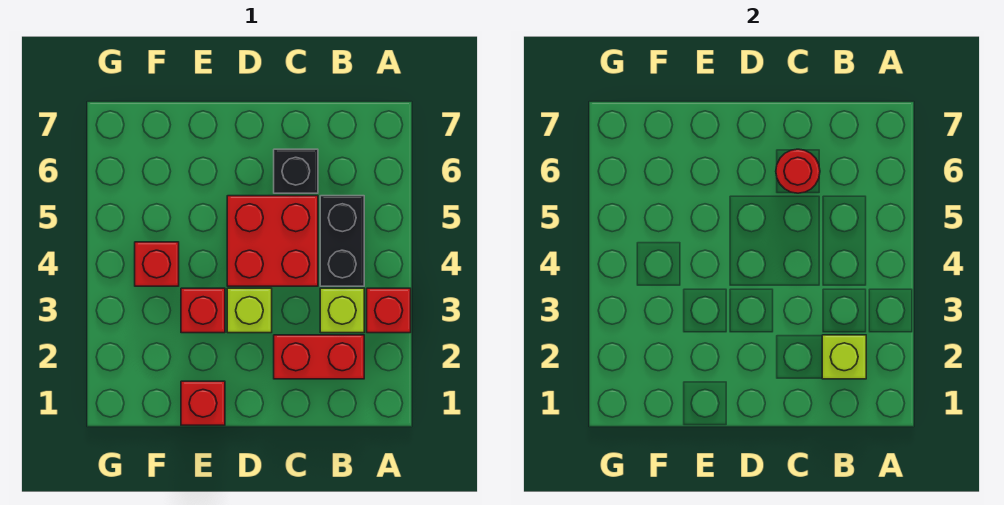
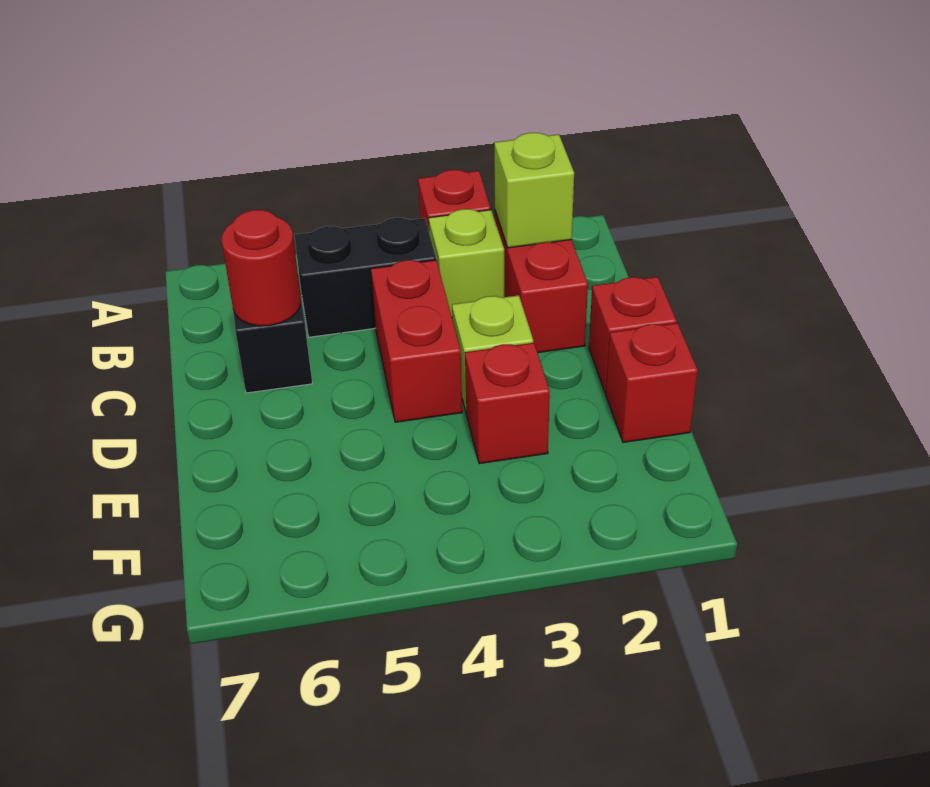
red 2x2 brick [227,196,318,286] -> red 1x2 brick [371,260,462,422]
red 1x1 brick [135,242,179,286] -> red 1x1 brick moved to [589,277,677,392]

